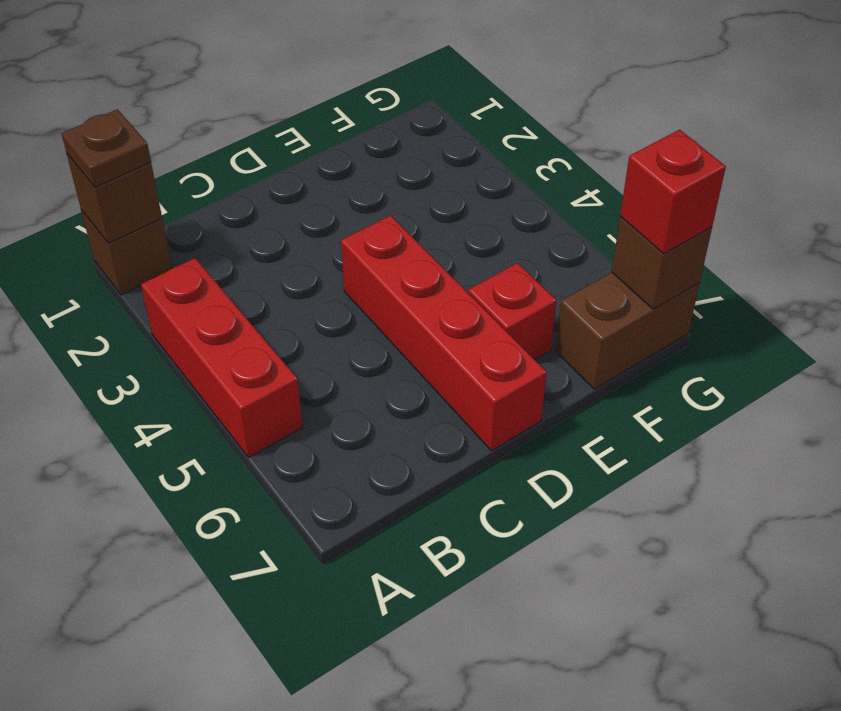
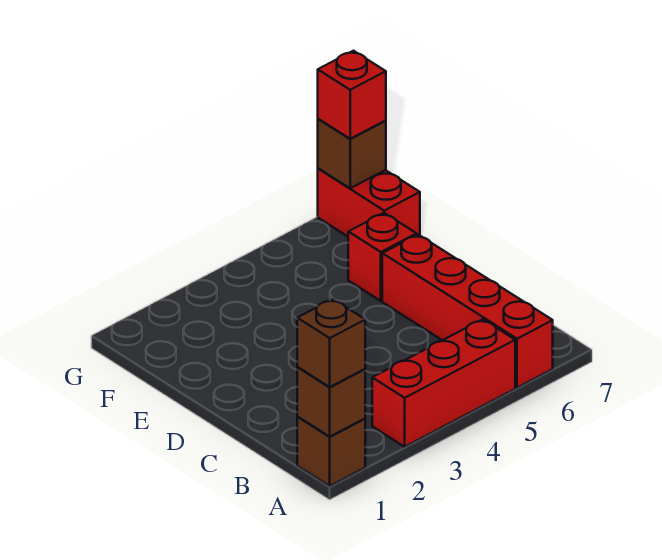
brown 1x1 plate [62,109,151,187] -> brown 1x1 brick [297,299,365,387]
red 1x4 brick [341,215,547,451] -> red 1x4 brick turned to [382,235,553,388]
brown 1x2 brick [555,272,700,389] -> red 1x2 brick [318,168,420,236]

